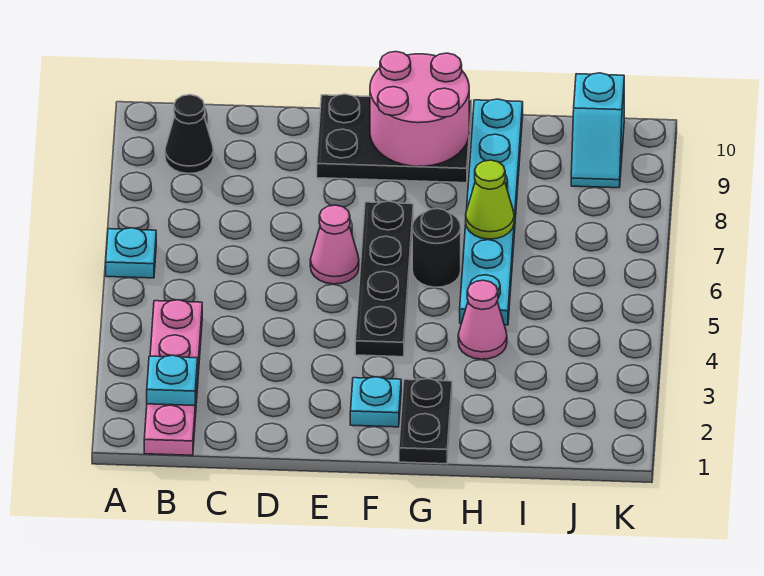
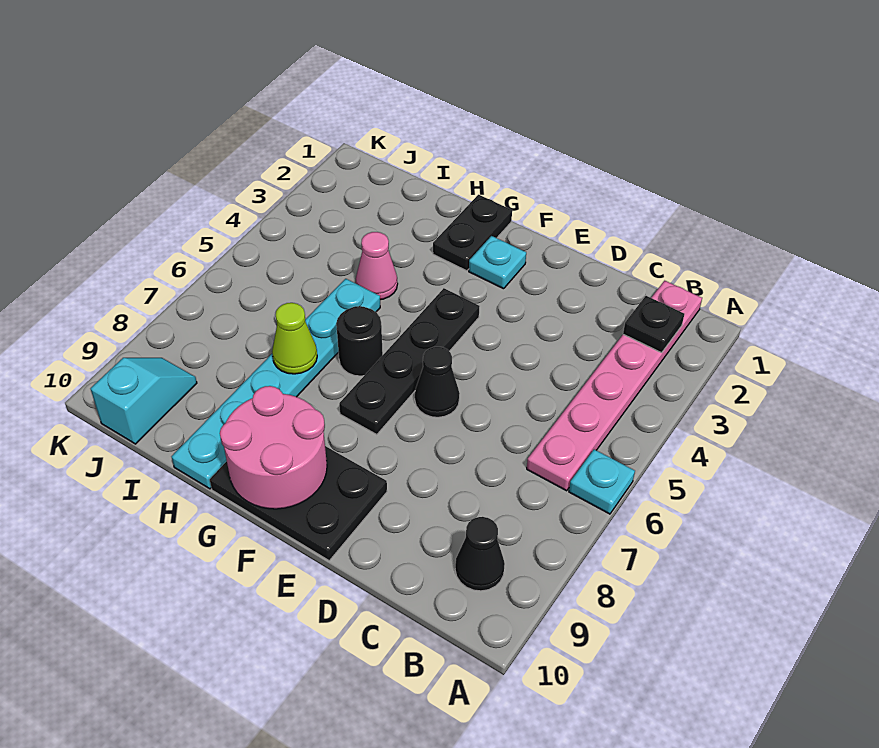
pink 1x4 plate [144,300,202,455] -> pink 1x6 plate [527,281,702,491]
cyan 1x1 plate [147,355,198,406] -> black 1x1 plate [623,296,684,353]
pink 1x1 cone [310,205,359,284] -> black 1x1 cone [415,347,460,417]

